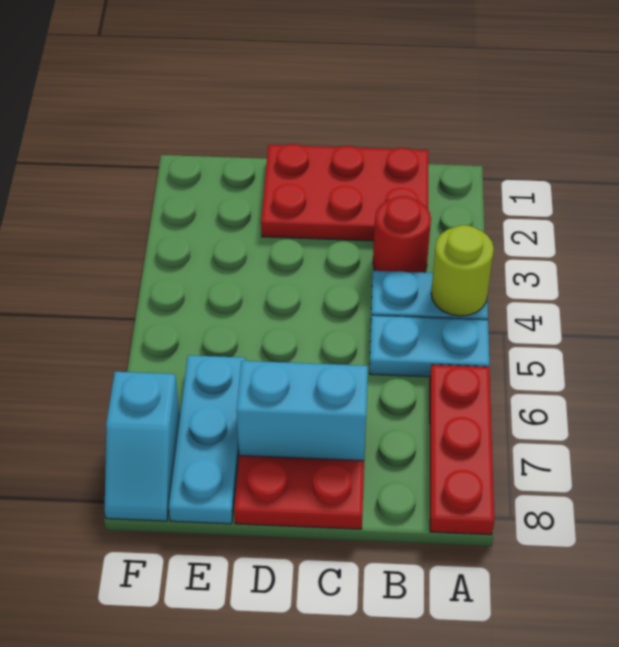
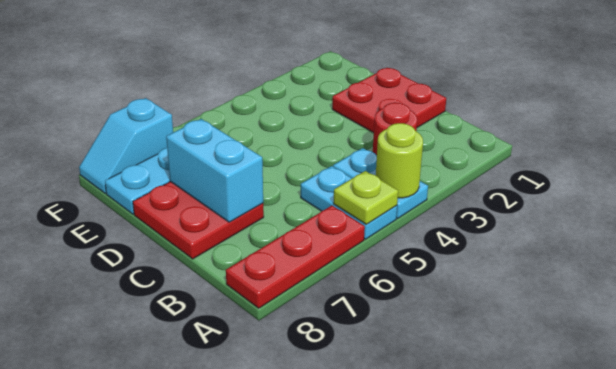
none -> lime 1x1 plate [334,171,398,225]
red 2x3 plate [261,144,428,241] -> red 2x2 plate [332,68,446,133]

